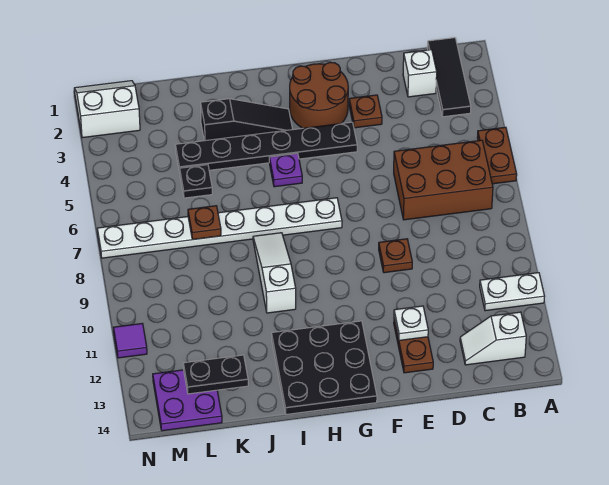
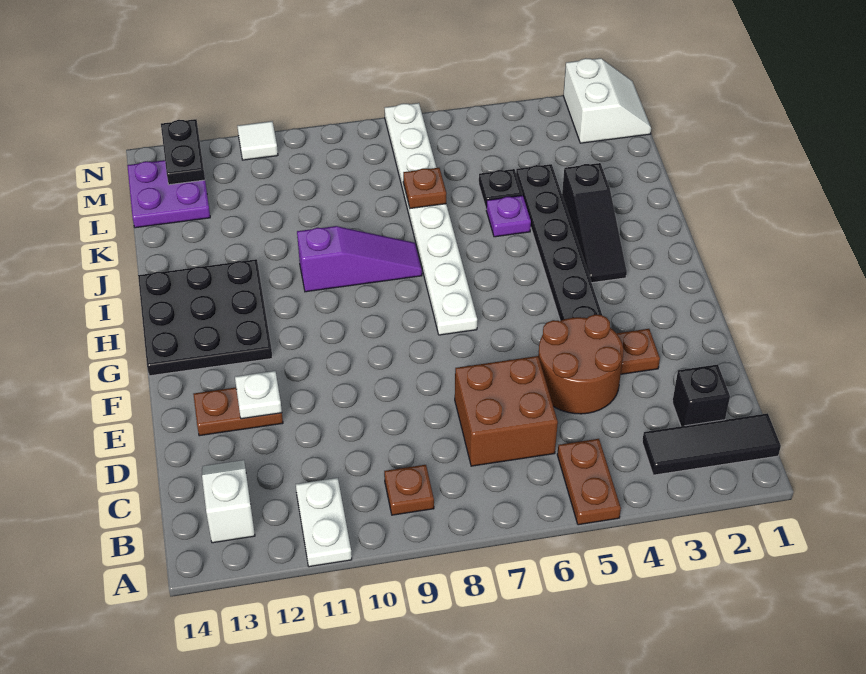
brown 1x2 plate [477,127,517,184] -> brown 1x2 plate turned to [557,439,621,525]
brown 2x3 brick [394,140,493,220] -> brown 2x2 brick [455,356,558,466]
white 1x1 brick [403,50,437,97] -> black 1x1 brick [672,364,730,426]
brown 1x1 plate [379,239,412,273] -> brown 1x1 plate moved to [384,465,434,515]
brown 2x2 round brick [290,62,348,128] -> brown 2x2 round brick moved to [538,315,623,414]
purple 1x1 plate [269,153,302,187] -> purple 1x1 plate moved to [486,195,531,237]
white 1x3 slope [253,233,296,313] -> purple 1x3 slope [297,226,422,292]
black 1x2 plate [183,355,248,394] -> black 1x2 plate moved to [161,119,205,185]
purple 1x1 tile [113,324,147,358] -> white 1x1 tile [237,121,278,160]

